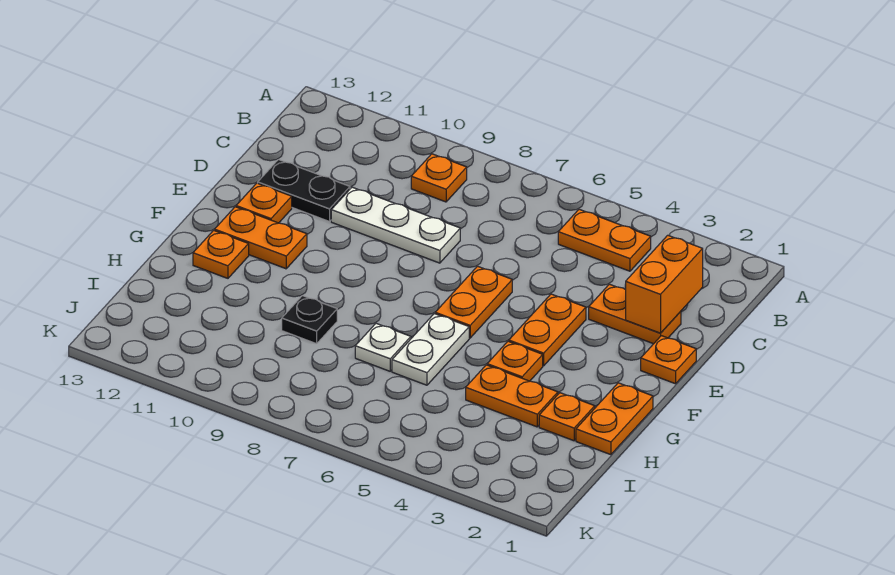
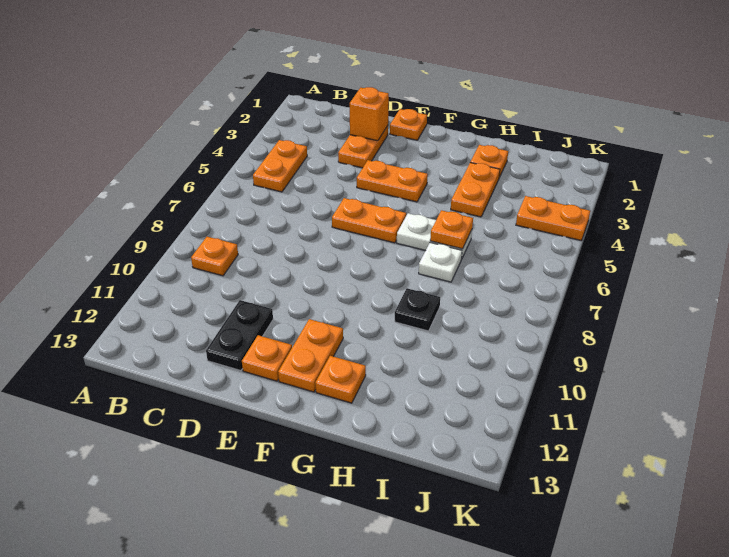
orange 1x2 brick [625,235,703,333] -> orange 1x1 brick [350,87,389,141]
white 1x3 plate [331,187,460,263] -> none
orange 1x2 plate [576,383,653,455] -> orange 1x2 plate moved to [516,196,590,241]
orange 1x1 plate [487,341,543,381] -> orange 1x1 plate moved to [430,210,473,249]

